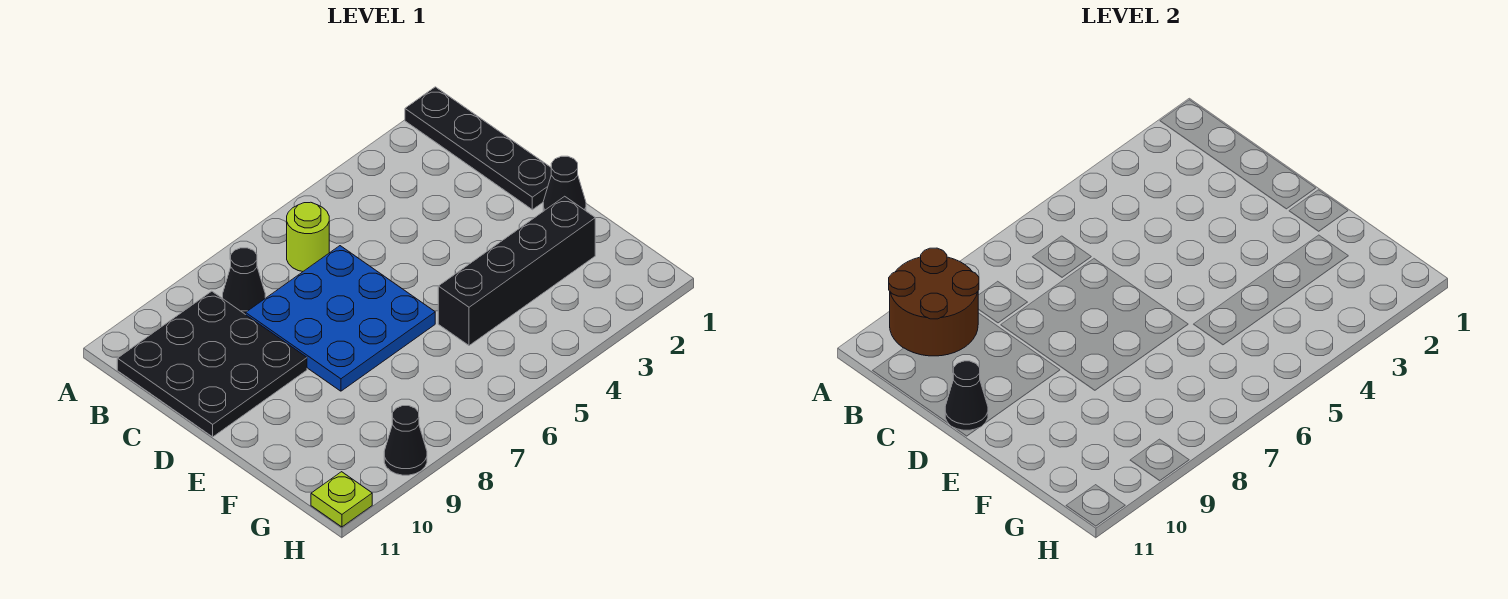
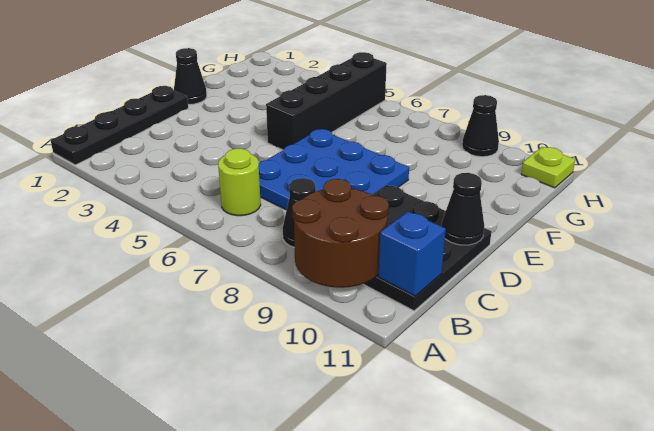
none -> blue 1x1 brick [378,211,446,296]
black 1x4 brick [438,196,595,346] -> black 1x4 brick turned to [266,52,387,150]

